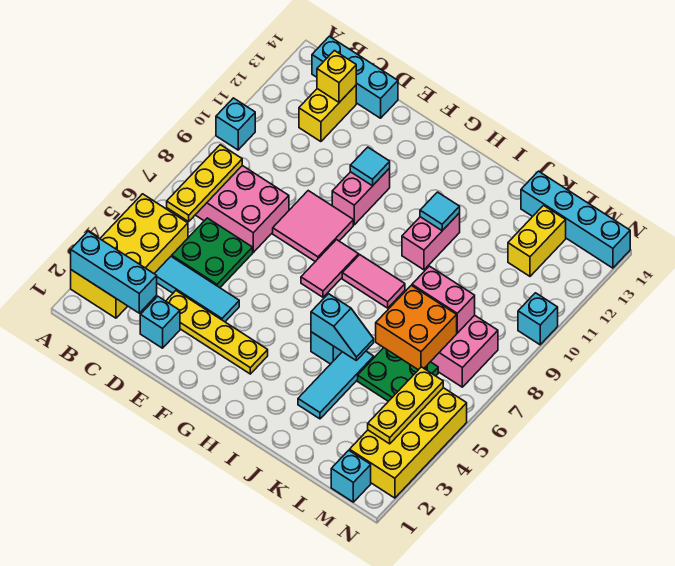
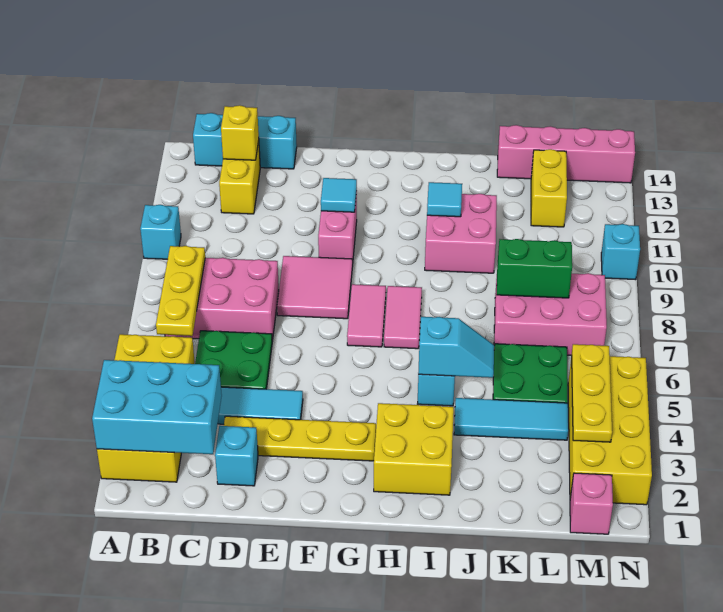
cyan 1x3 brick [71,231,157,313] -> cyan 2x3 brick [92,360,222,454]
none -> yellow 2x2 brick [374,403,454,495]
pink 1x2 tile [342,255,405,308] -> pink 1x2 tile turned to [384,286,422,349]
pink 1x2 brick [402,213,460,270] -> pink 2x2 brick [425,194,497,273]
cyan 1x3 tile [298,351,374,419] -> cyan 1x3 tile turned to [454,398,568,440]
orange 2x2 brick [376,285,457,370] -> none
pink 1x2 brick [412,266,475,333] -> green 1x2 brick [497,239,572,298]
cyan 1x4 brick [521,171,630,268] -> pink 1x4 brick [497,125,635,183]
cyan 1x1 brick [331,450,371,502] -> pink 1x1 brick [570,473,613,534]

